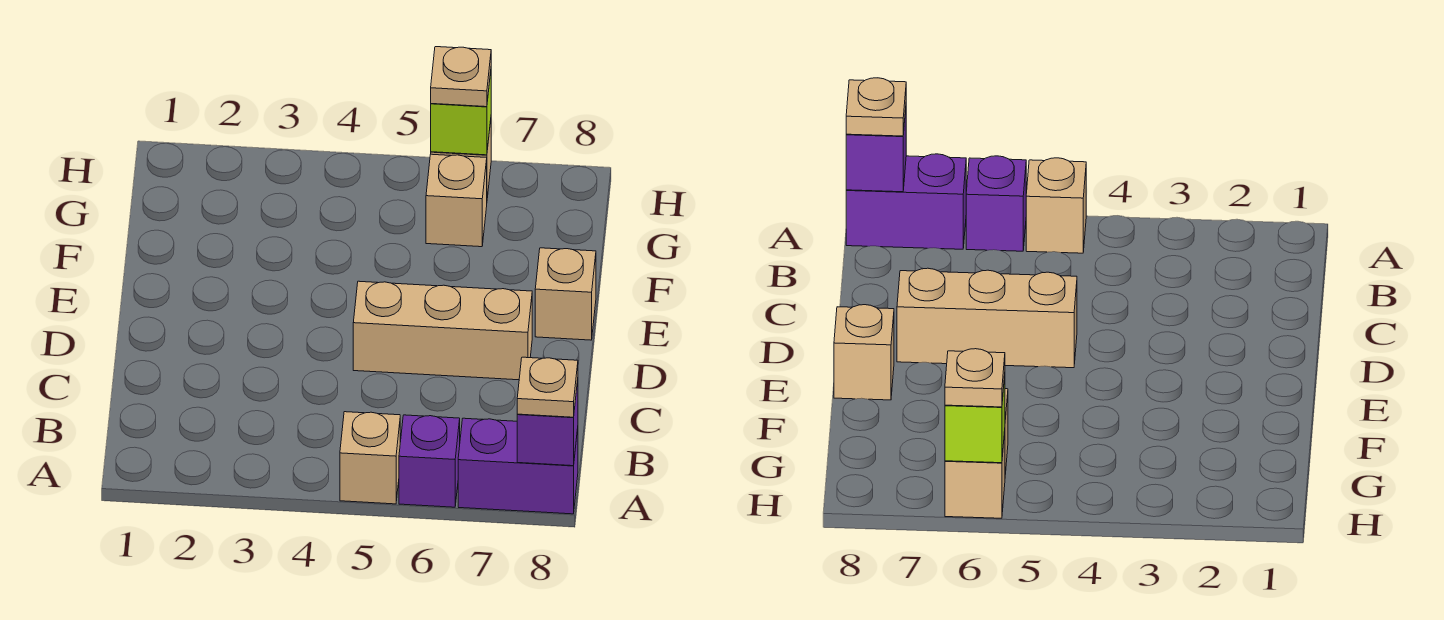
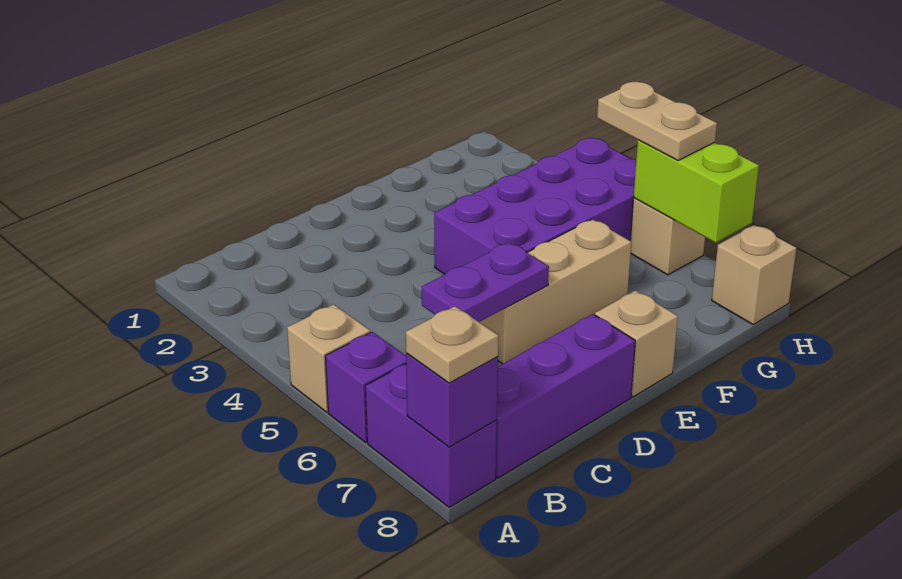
none -> purple 1x3 brick [496,314,635,478]
none -> purple 1x2 plate [422,242,549,322]
tan 1x3 brick [353,281,532,380] -> tan 1x3 brick turned to [480,219,631,364]
none -> purple 2x4 brick [434,138,636,274]
tan 1x1 brick [426,154,487,247] -> tan 1x1 brick moved to [712,225,796,324]
lime 1x1 brick [431,72,491,155] -> lime 1x2 brick [634,140,759,243]
tan 1x1 plate [431,47,491,107] -> tan 1x2 plate [597,82,717,161]

